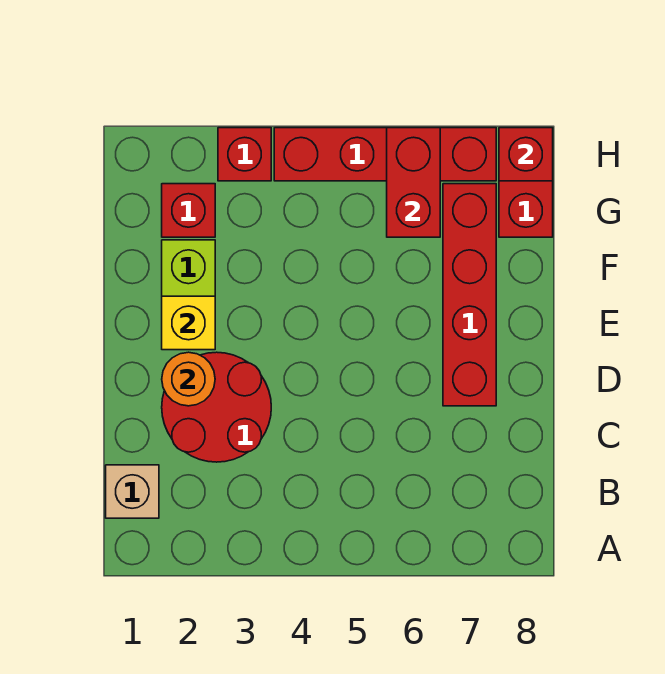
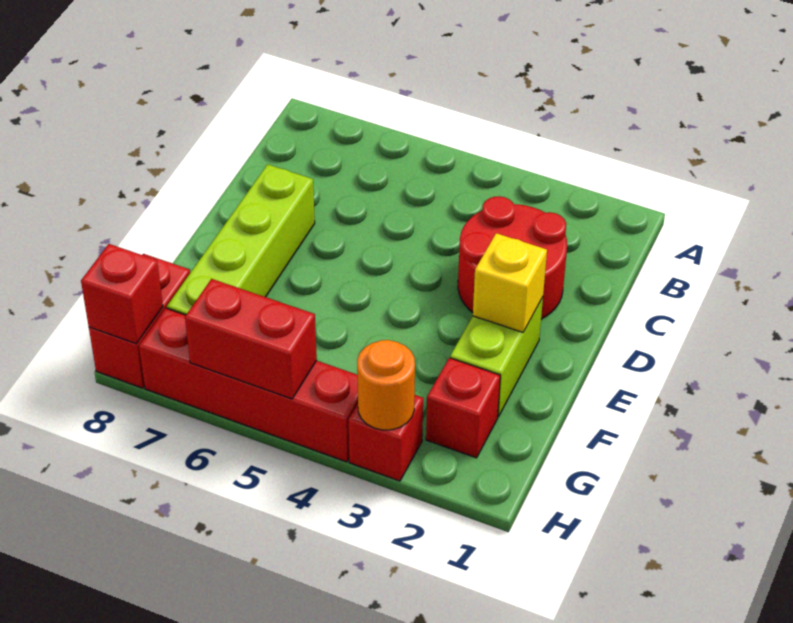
tan 1x1 brick [106,465,159,518] -> none
orange 1x1 round brick [162,352,215,406] -> orange 1x1 round brick moved to [357,340,415,430]
red 1x4 brick [443,184,496,406] -> lime 1x4 brick [167,164,315,315]
red 1x2 brick [387,128,440,237] -> red 1x2 brick turned to [185,279,317,399]

